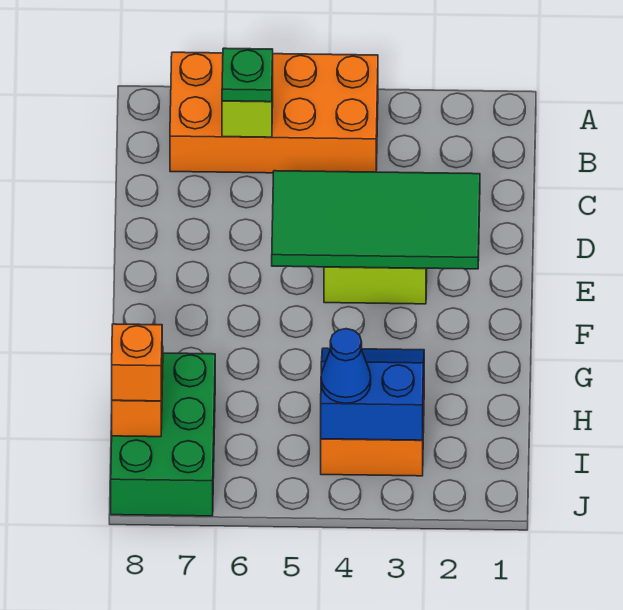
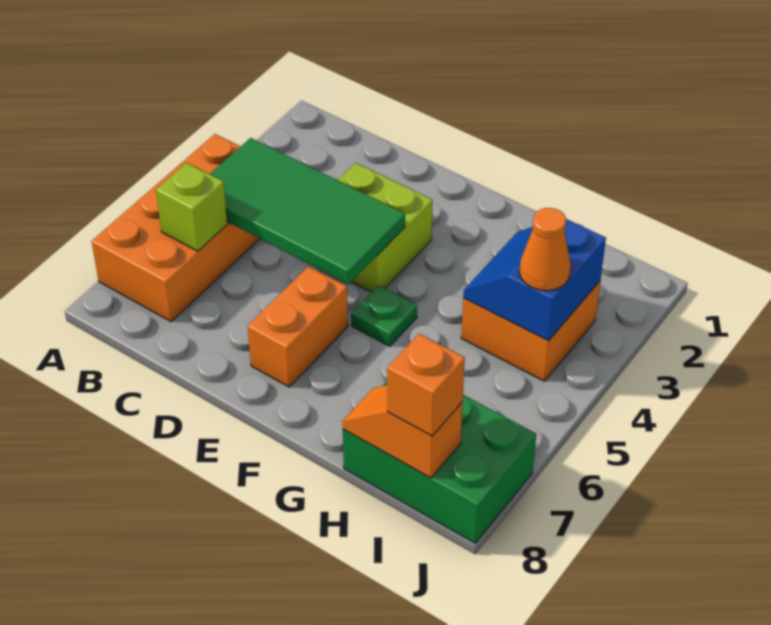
green 1x1 plate [222,48,273,102] -> green 1x1 plate moved to [351,285,417,346]
green 2x4 tile [272,171,480,269] -> green 2x4 tile turned to [210,138,405,284]
none -> orange 1x2 brick [248,266,348,387]
blue 1x1 cone [321,329,371,403] -> orange 1x1 cone [519,208,571,291]

